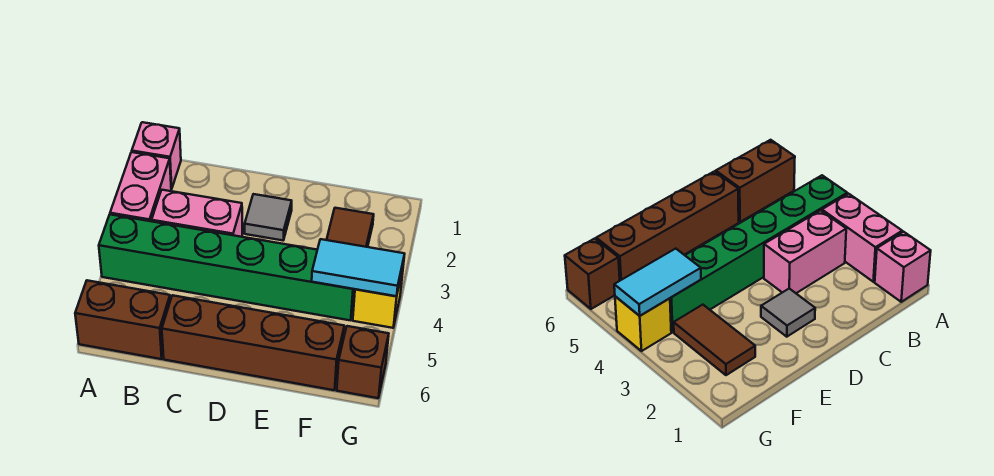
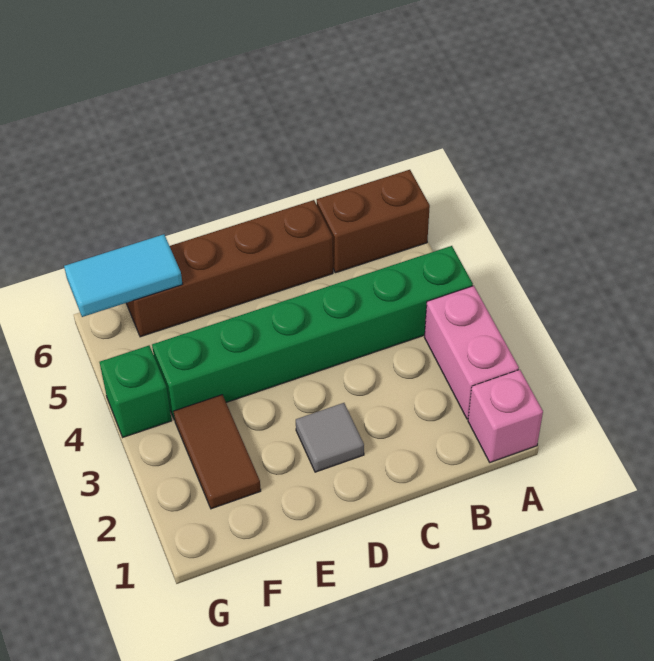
pink 1x2 brick [152,190,242,237] -> none
cyan 1x2 tile [312,239,405,296] -> cyan 1x2 tile moved to [64,234,182,317]
yellow 1x1 brick [353,269,403,328] -> green 1x1 brick [99,346,172,437]
brown 1x1 brick [337,326,389,398] -> none

